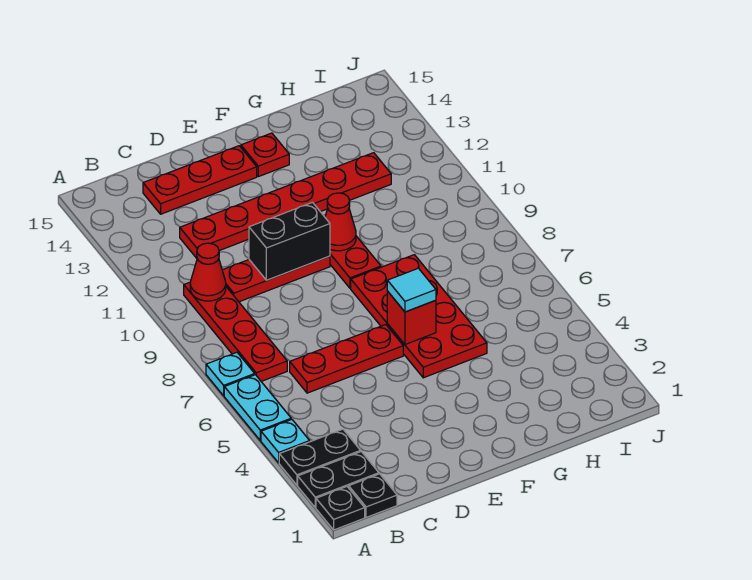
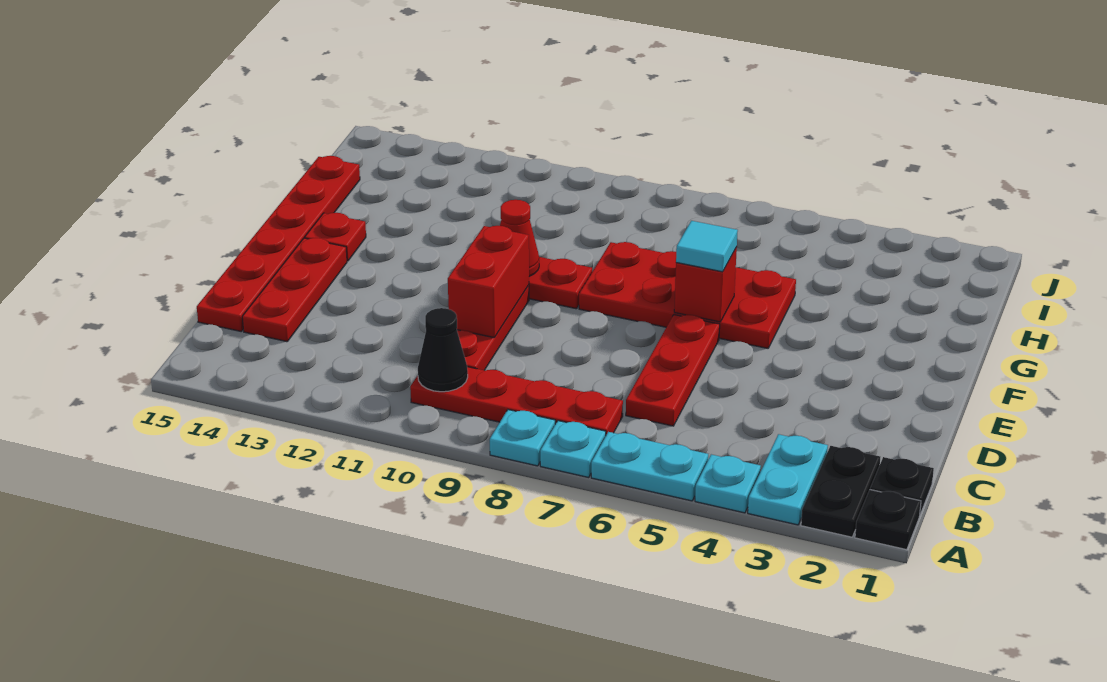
black 1x2 plate [279,429,361,485] -> cyan 1x2 plate [748,434,828,525]
none -> cyan 1x1 plate [490,410,555,466]
red 1x1 cone [190,243,226,301] -> black 1x1 cone [418,308,468,392]
red 1x6 plate [180,153,391,258] -> red 1x6 plate moved to [197,156,360,331]
black 1x2 brick [249,202,330,280] -> red 1x2 brick [448,226,529,338]

